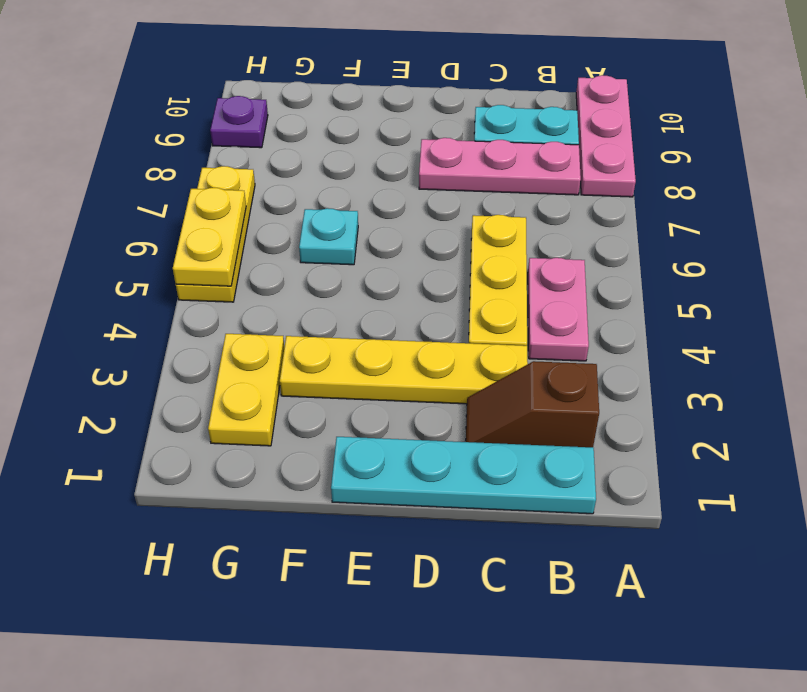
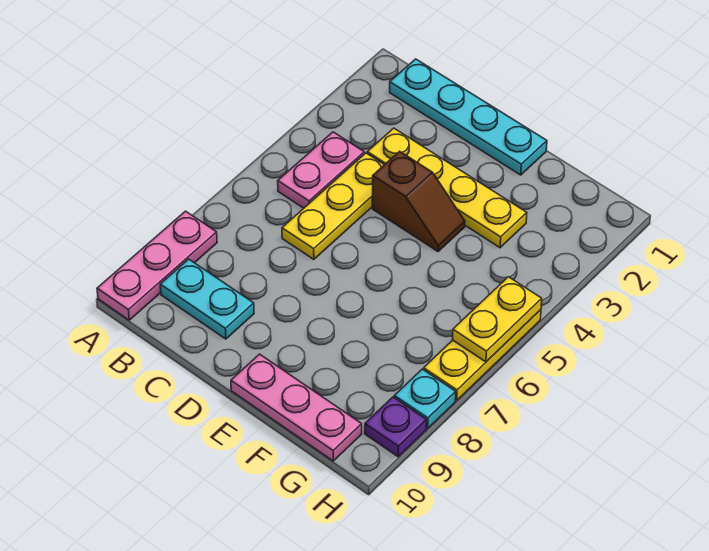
brown 1x2 slope [466,361,599,447] -> brown 1x2 slope moved to [372,151,465,252]
pink 1x3 plate [419,138,581,195] -> pink 1x3 plate moved to [231,354,362,461]
cyan 1x1 plate [299,208,358,265] -> cyan 1x1 plate moved to [394,369,456,428]
yellow 1x2 plate [208,334,284,446] -> none

